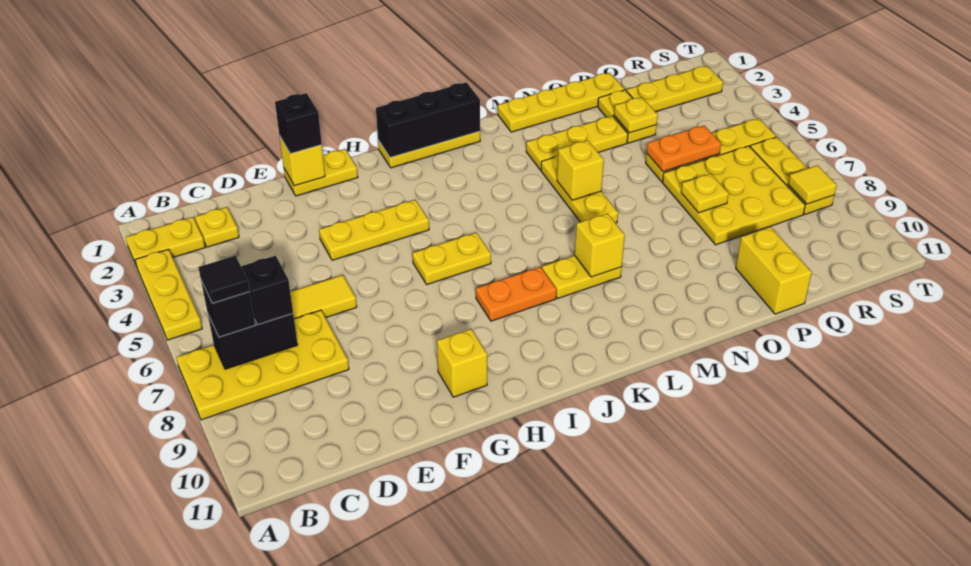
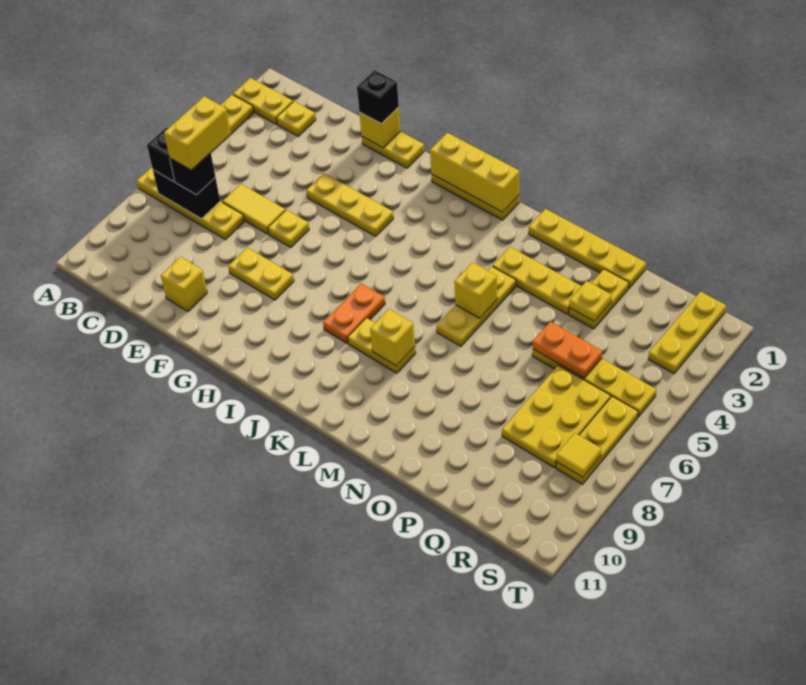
yellow 2x4 plate [176,310,349,420] -> yellow 1x4 plate [137,167,244,240]
black 1x1 tile [198,256,250,303] -> none
yellow 1x1 brick [437,329,487,397] -> yellow 1x1 brick moved to [161,257,207,312]
yellow 1x2 plate [412,233,491,284] -> yellow 1x2 plate moved to [228,248,294,300]
black 1x3 brick [376,82,480,158] -> yellow 1x3 brick [430,133,519,212]
orange 1x2 plate [476,267,557,321] -> orange 1x2 plate turned to [323,283,385,343]
yellow 3x3 plate [663,146,805,245] -> yellow 2x3 plate [502,365,611,468]
yellow 1x1 plate [681,174,729,213] -> yellow 1x1 plate moved to [268,210,309,248]
yellow 1x2 brick [736,227,812,314] -> yellow 1x2 brick moved to [164,96,231,170]
yellow 1x3 plate [627,66,723,112] -> yellow 1x3 plate turned to [648,292,726,374]

